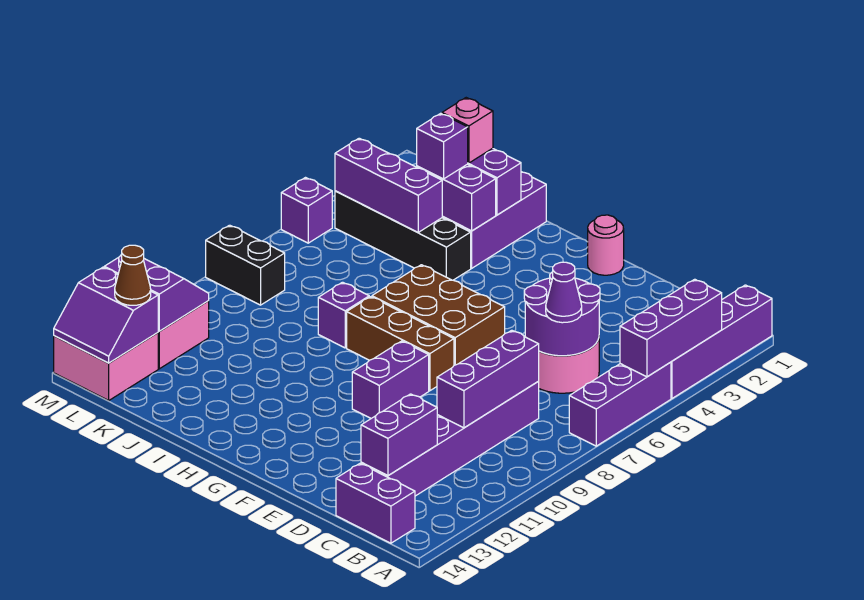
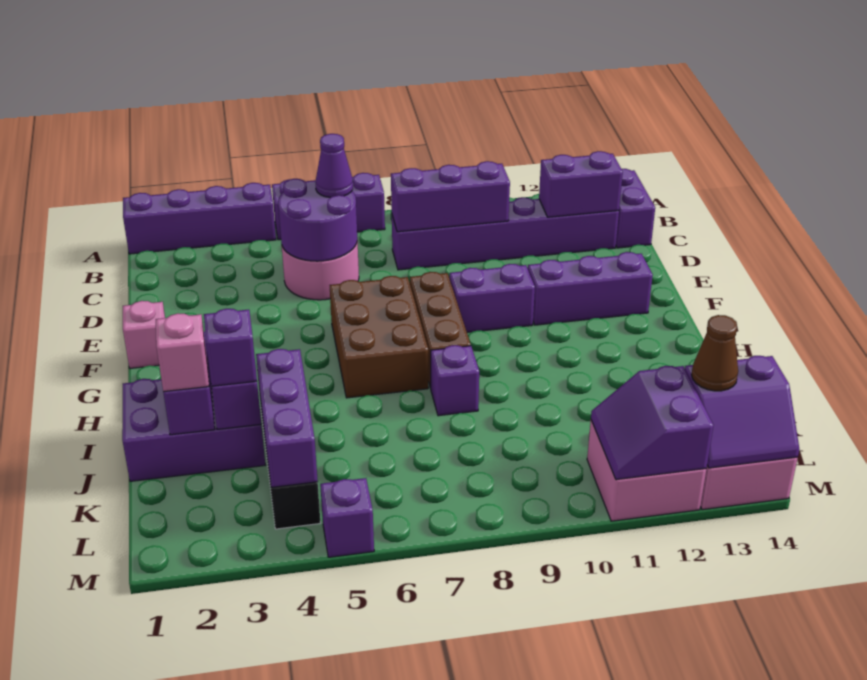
purple 1x3 brick [620,279,722,377] -> purple 1x3 brick moved to [528,252,653,325]
pink 1x1 round brick [588,215,624,275] -> pink 1x1 brick [123,301,165,368]
black 1x2 brick [206,225,285,305] -> none
purple 2x2 slope [54,267,158,363] -> purple 2x2 slope turned to [685,356,799,468]

